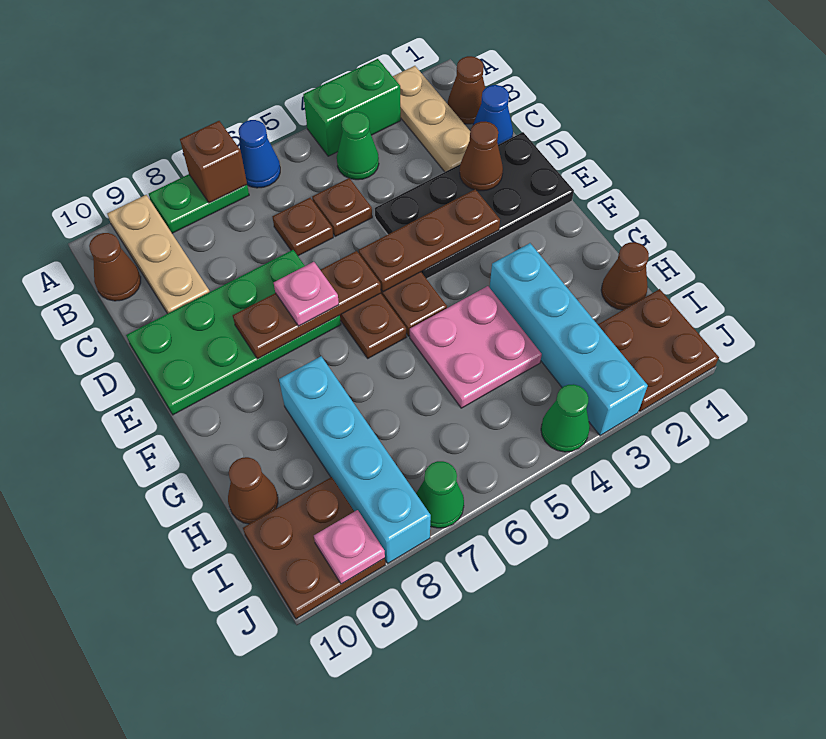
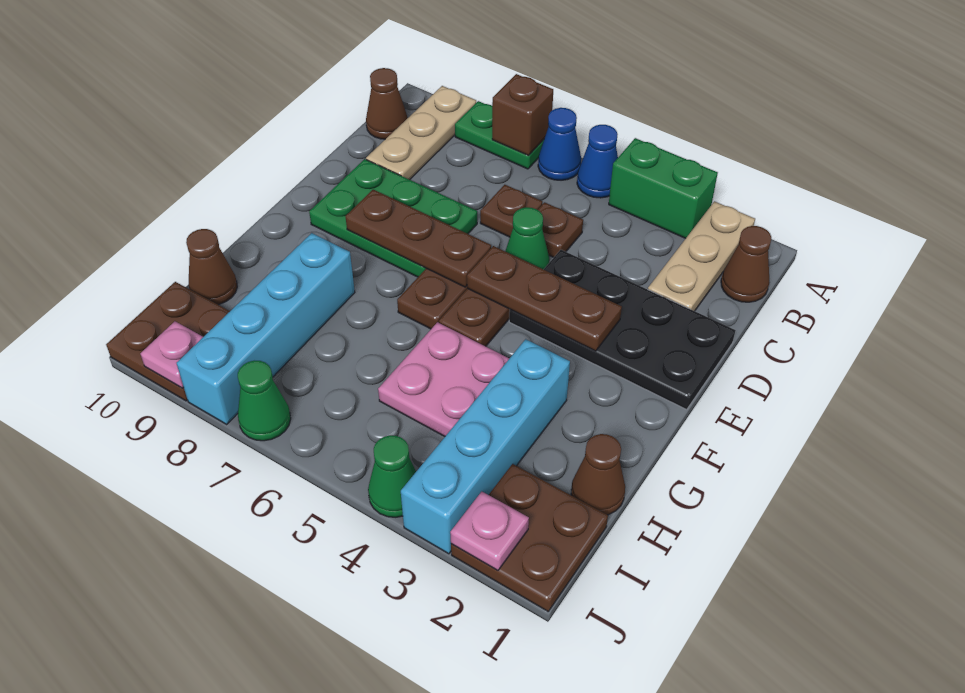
green 1x1 cone [337,112,379,180] -> green 1x1 cone moved to [505,207,549,270]
blue 1x1 cone [473,85,513,145] -> blue 1x1 cone moved to [577,125,618,198]
brown 1x1 cone [460,122,503,191] -> none
green 2x4 plate [126,250,341,415] -> green 2x3 plate [309,159,477,277]
pink 1x1 plate [274,262,339,326] -> pink 1x1 plate moved to [450,492,529,571]

